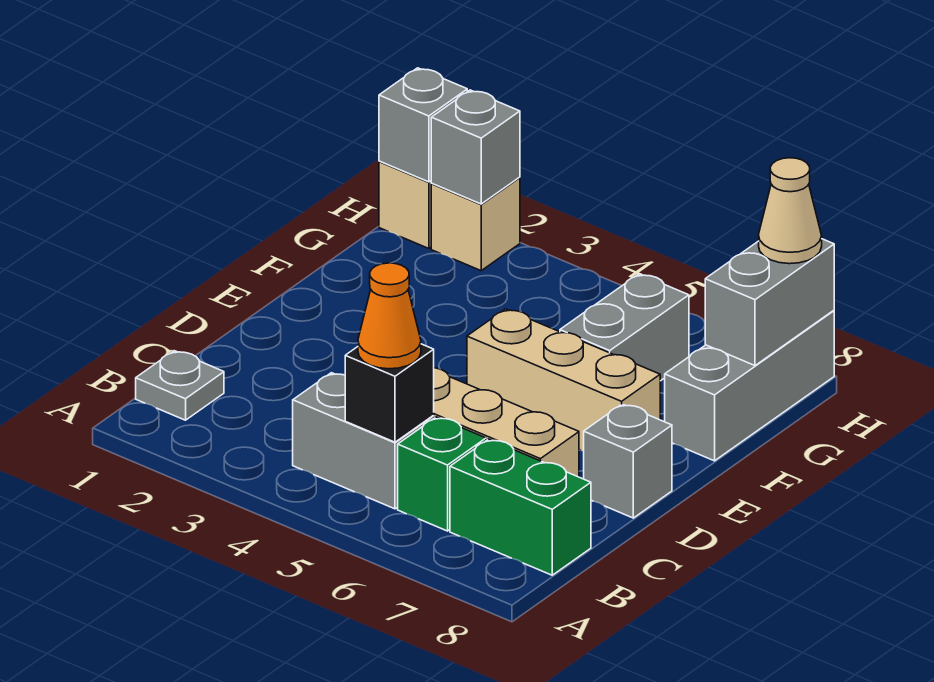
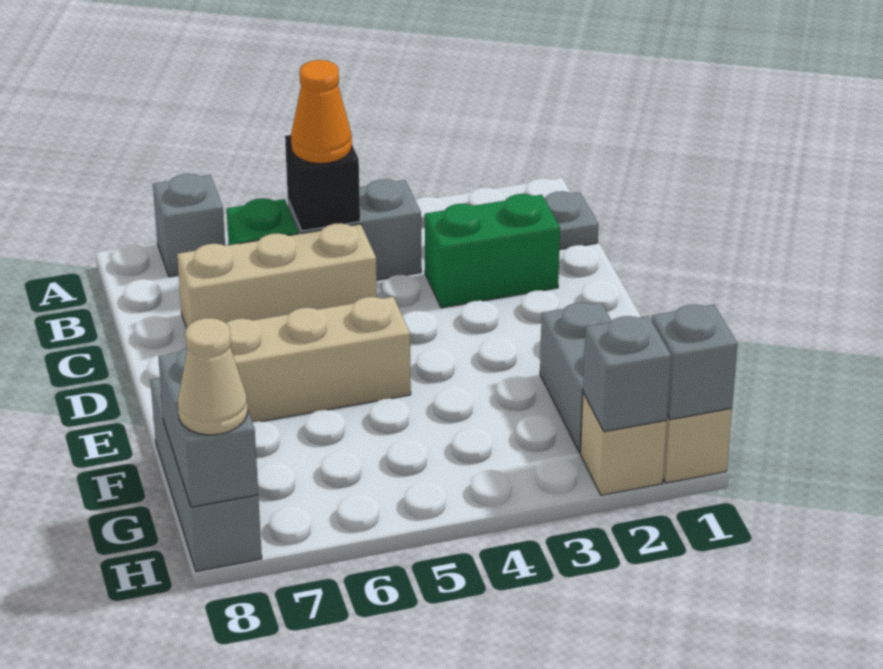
green 1x2 brick [450,439,591,575] -> green 1x2 brick moved to [425,194,560,308]
grey 1x1 brick [584,404,672,518] -> grey 1x1 brick moved to [153,174,225,277]
grey 1x2 brick [560,274,689,381] -> grey 1x2 brick moved to [540,303,611,453]

